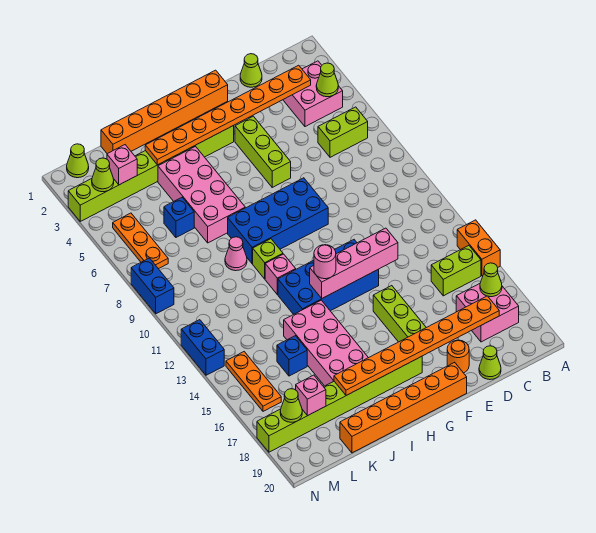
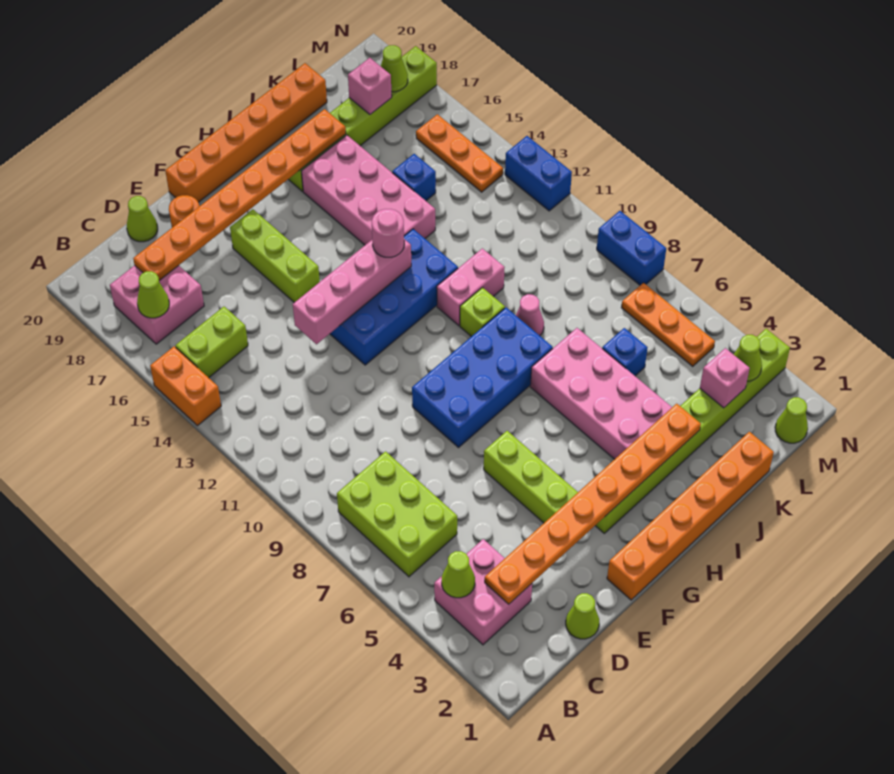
lime 1x2 brick [318,107,368,157] -> lime 2x3 brick [337,451,457,577]
lime 1x8 brick [257,356,422,452] -> lime 1x6 brick [288,46,437,191]
pink 1x1 brick [265,254,296,294] -> pink 1x2 brick [437,248,505,326]

